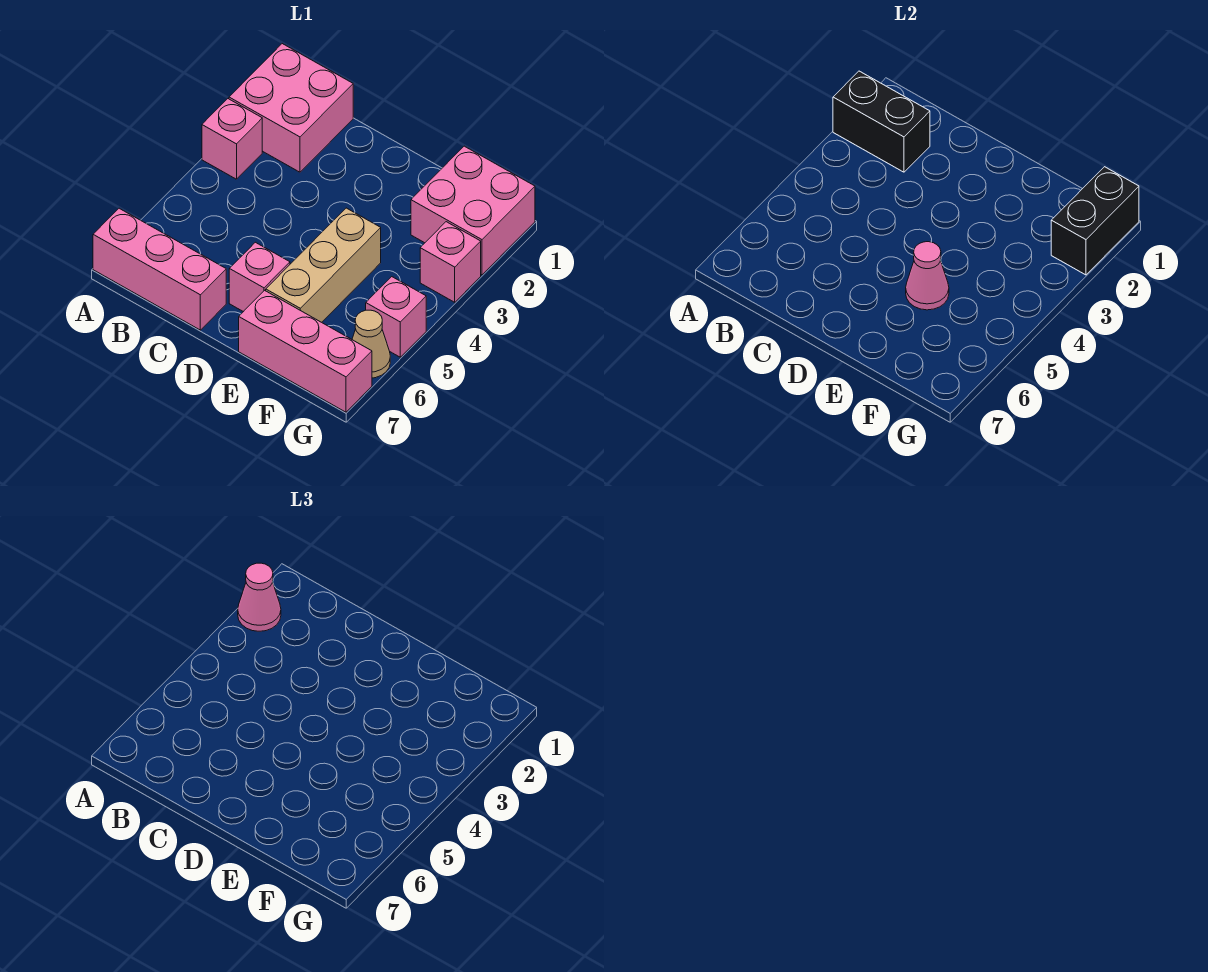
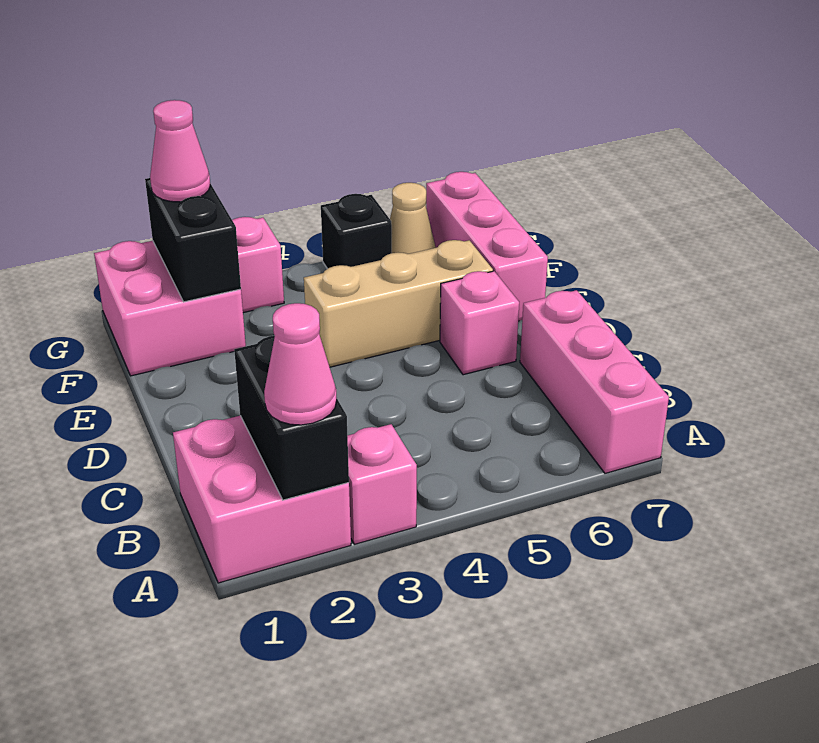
pink 1x1 cone [906,242,949,310] -> pink 1x1 cone moved to [150,100,210,202]
black 1x2 brick [1051,167,1139,275] -> black 1x2 brick turned to [145,178,241,302]
pink 1x1 brick [366,277,426,357] -> black 1x1 brick [321,194,392,269]

